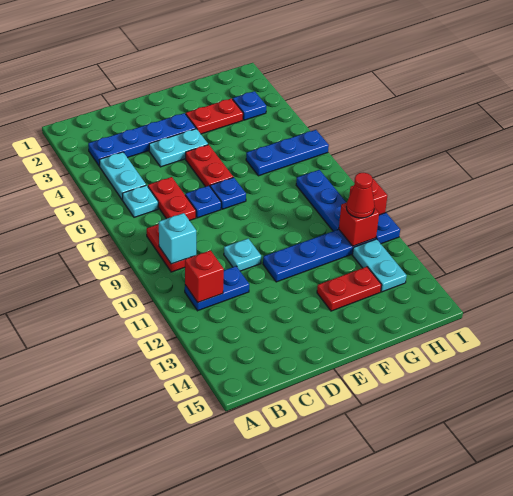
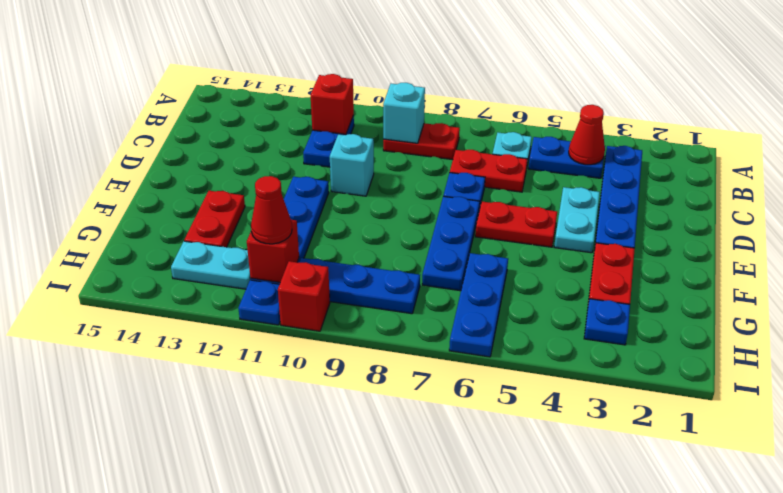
cyan 1x2 plate [99,152,146,200] -> blue 1x2 plate [528,137,604,178]
none -> red 1x1 cone [569,105,605,165]
cyan 1x1 plate [224,239,261,271] -> cyan 1x1 brick [330,134,374,196]
blue 1x1 plate [210,177,246,209] -> blue 1x3 plate [422,196,480,291]

